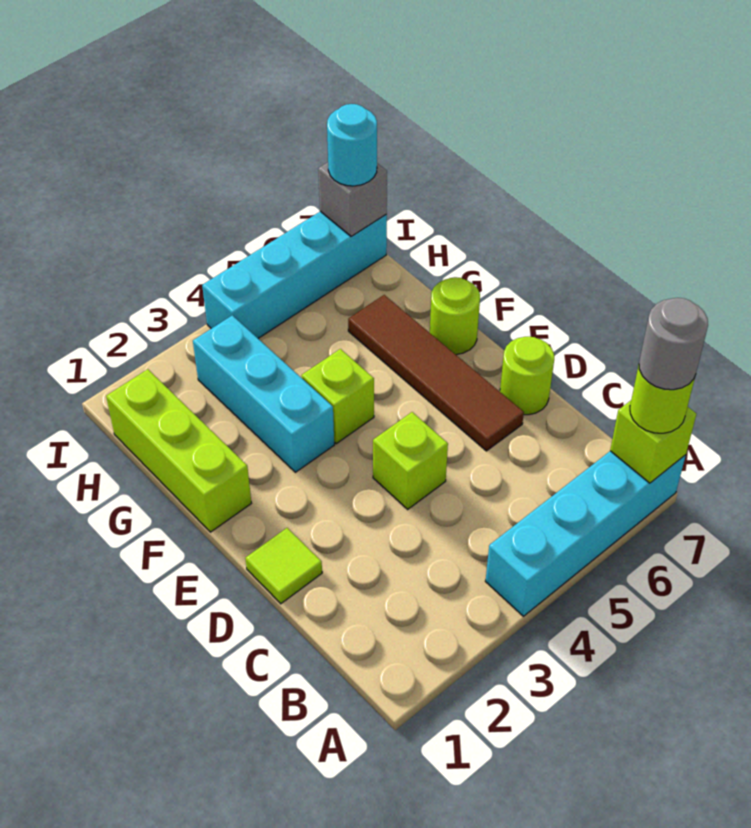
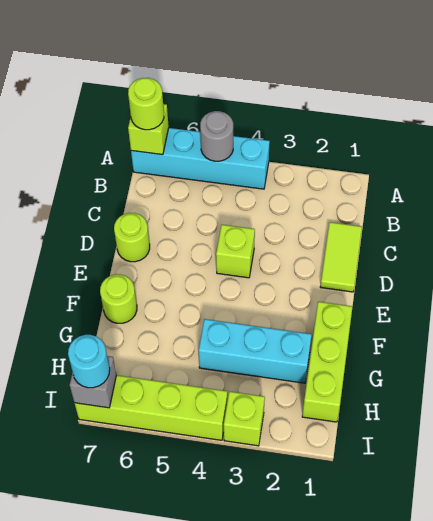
grey 1x1 round brick [639,298,708,390] -> grey 1x1 round brick moved to [200,111,233,161]
lime 1x1 tile [245,528,322,604] -> lime 1x2 tile [320,222,362,292]
brown 1x4 tile [348,295,524,451] -> none
cyan 1x3 brick [193,315,334,472] -> cyan 1x3 brick turned to [199,319,312,383]
lime 1x1 brick [302,349,374,444] -> lime 1x1 brick moved to [224,391,265,446]
cyan 1x4 brick [202,211,387,338] -> lime 1x4 brick [74,375,228,440]

